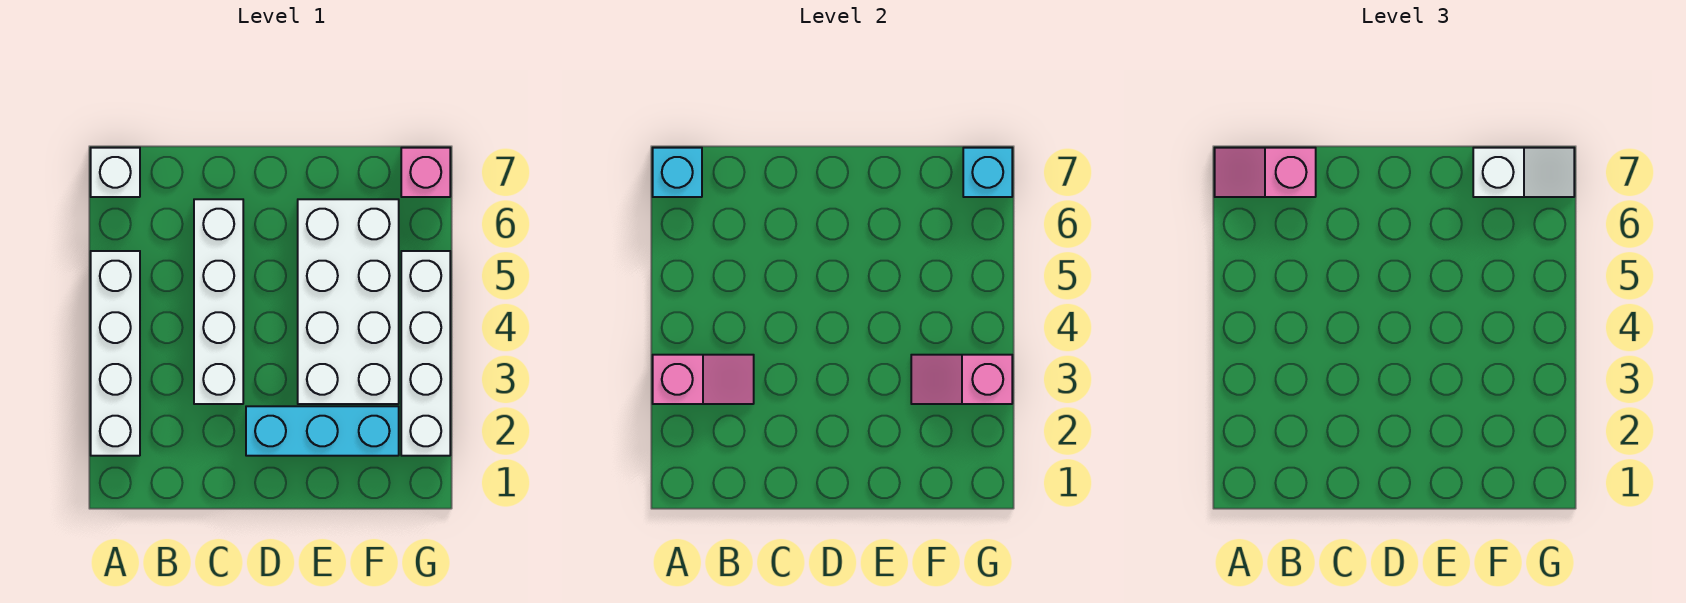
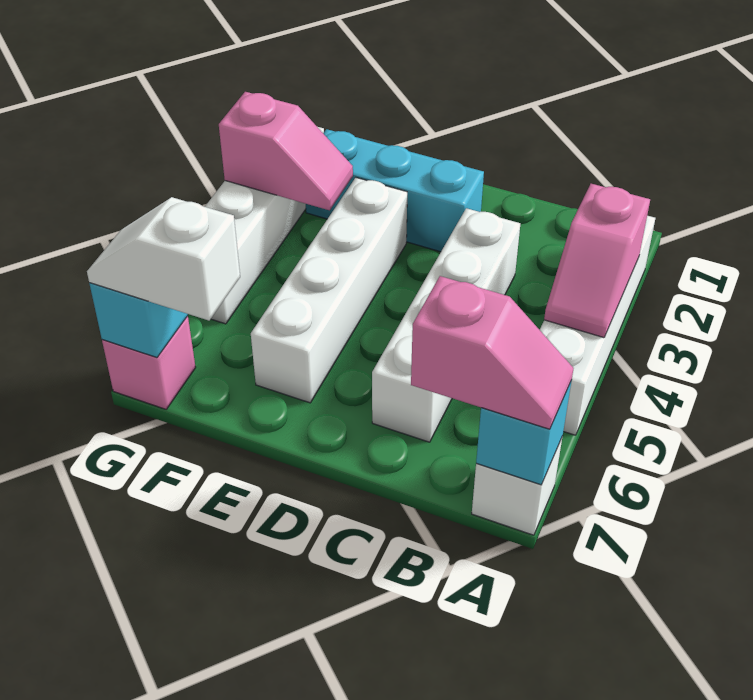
pink 1x2 slope [653,355,754,404] -> pink 1x2 slope turned to [544,184,650,338]
white 2x4 brick [298,199,399,404] -> white 1x4 brick [251,178,407,403]

